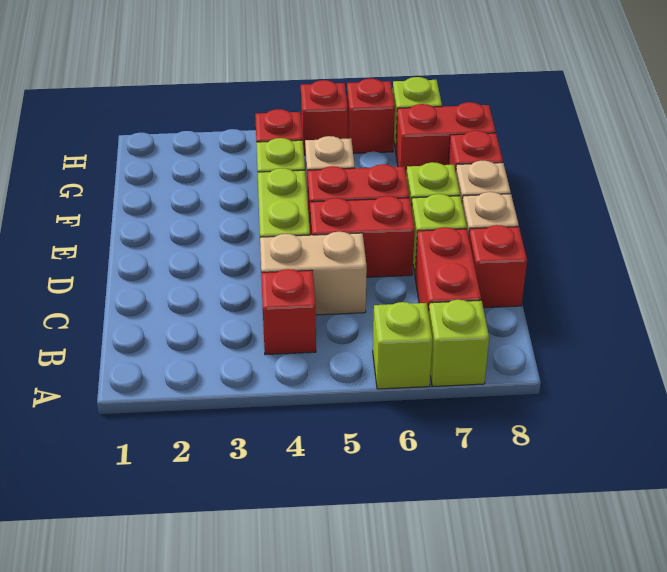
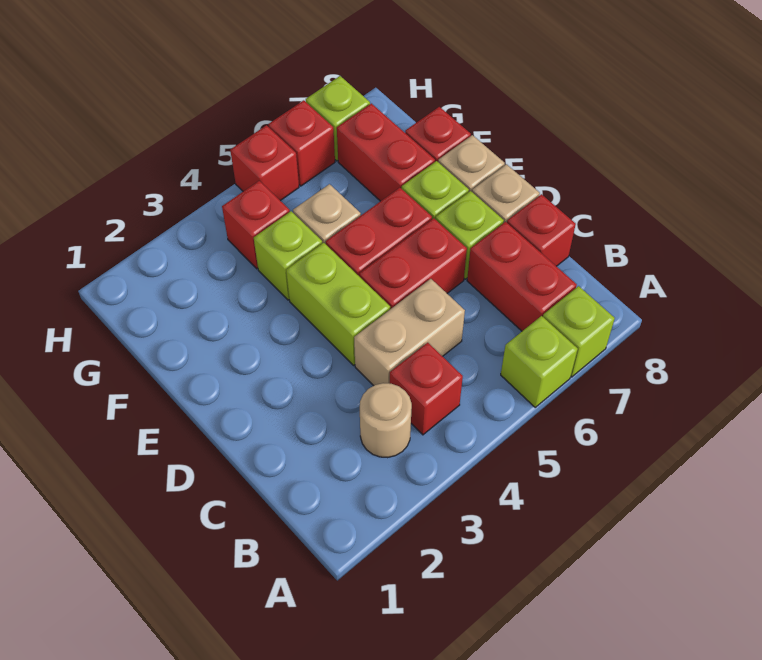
none -> tan 1x1 round brick [360,383,412,458]
red 1x2 brick [396,102,496,177] -> red 1x2 brick turned to [337,103,435,201]

